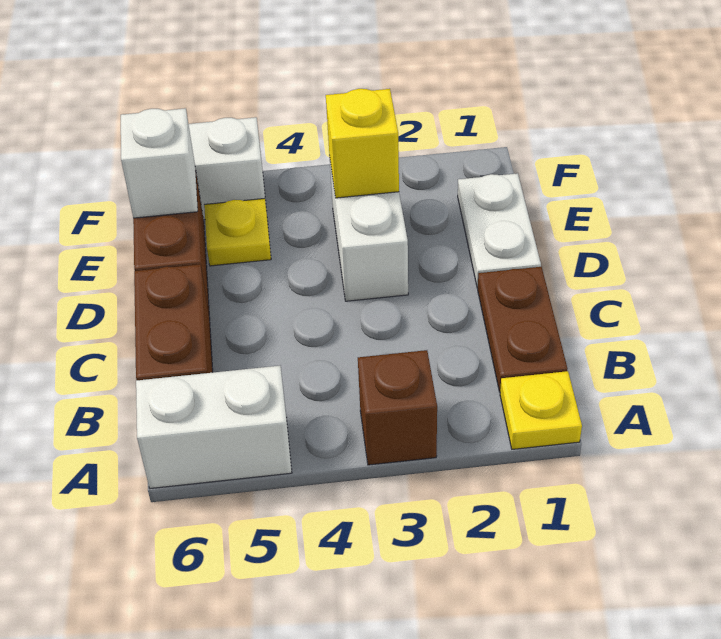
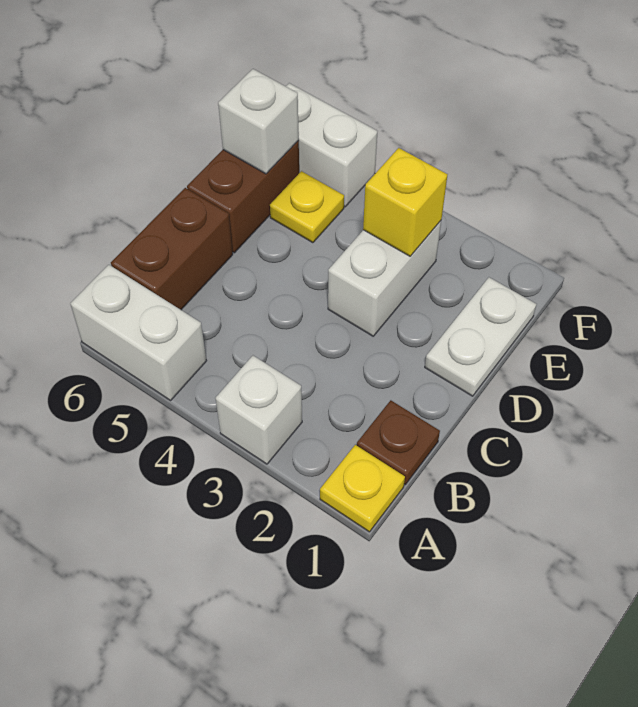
brown 1x1 brick [358,350,437,465] -> white 1x1 brick [216,356,302,464]
brown 1x2 plate [478,267,567,392] -> brown 1x1 plate [357,400,440,485]

